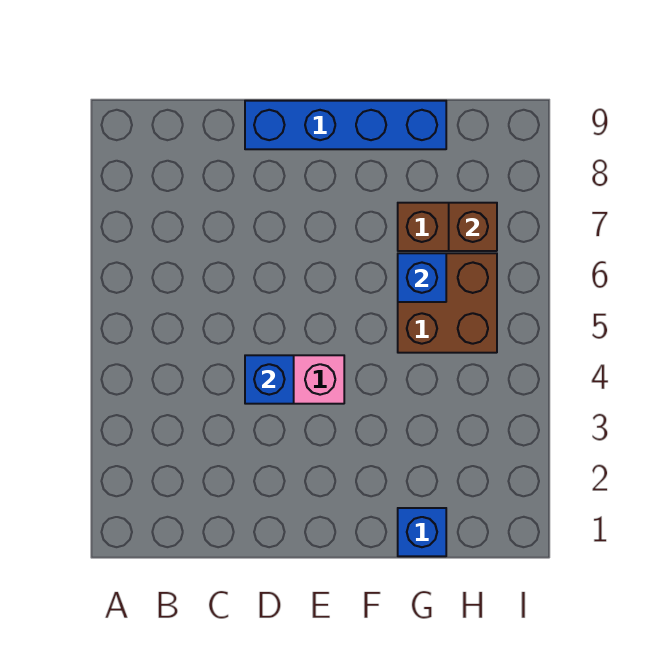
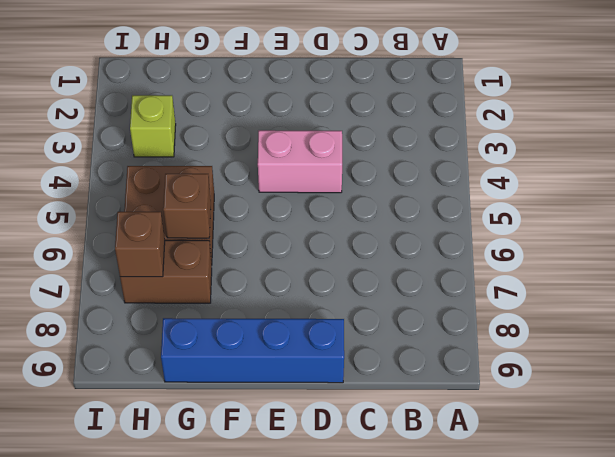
blue 1x1 brick [245,355,294,404] -> none
blue 1x1 brick [398,508,446,556] -> none
blue 1x1 brick [398,253,446,302] -> brown 1x1 brick [163,174,211,238]
none -> lime 1x1 brick [130,95,176,157]

